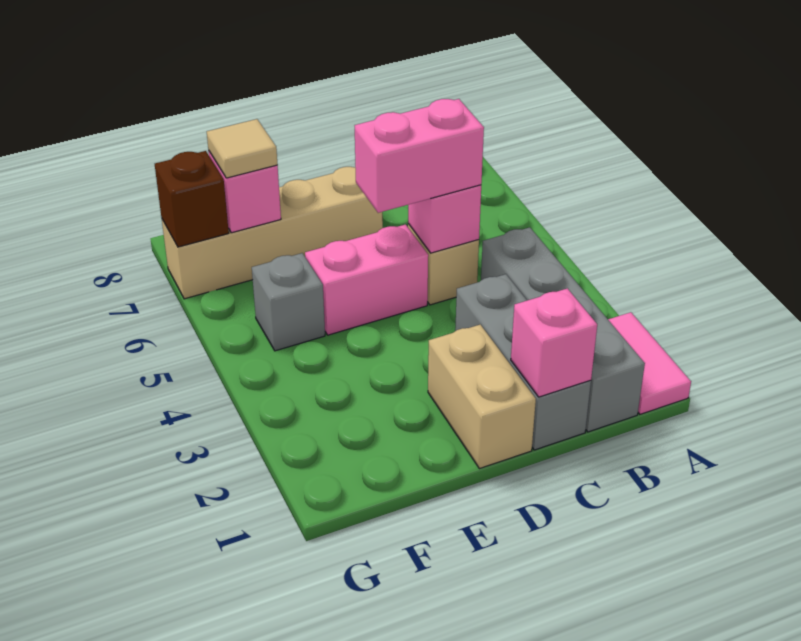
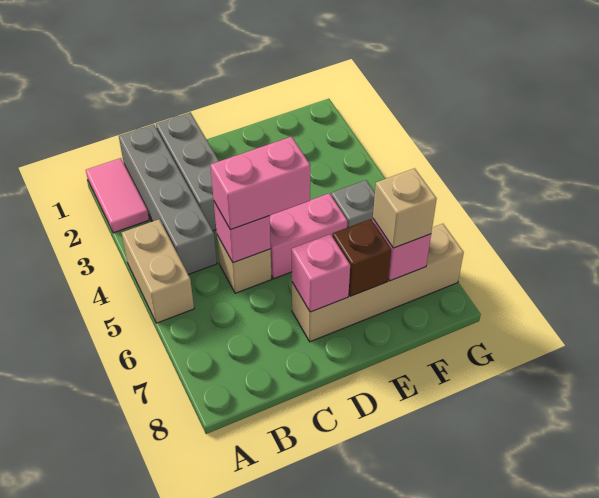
pink 1x1 brick [511,288,597,397] -> pink 1x1 brick moved to [292,234,350,312]
tan 1x2 brick [428,325,536,469] -> tan 1x2 brick moved to [122,219,194,323]
tan 1x1 tile [207,119,278,178] -> tan 1x1 brick [373,168,437,248]
brown 1x1 brick [155,151,229,247] -> brown 1x1 brick moved to [332,219,391,296]

